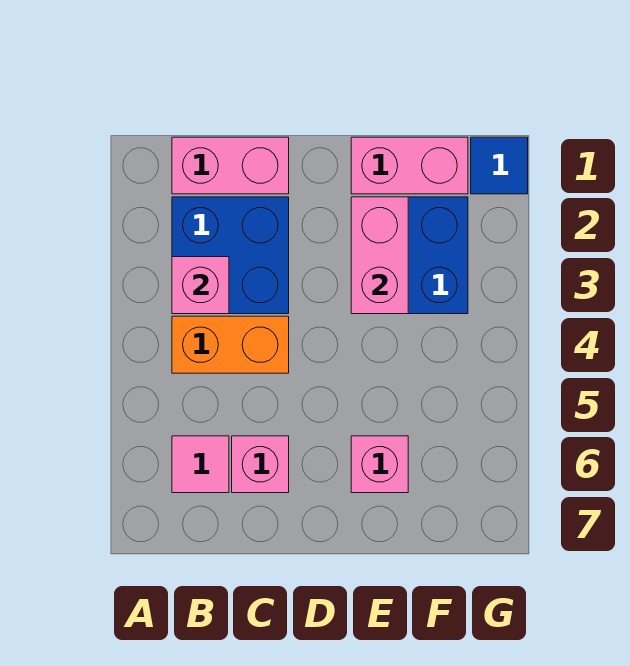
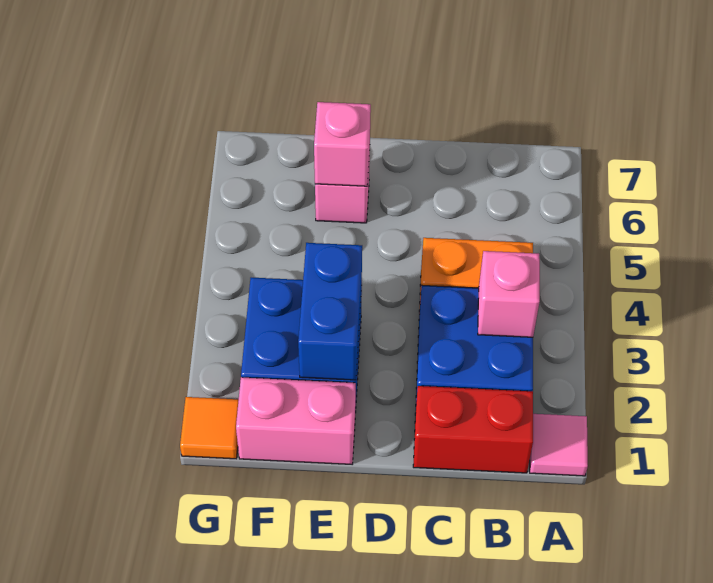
pink 1x2 brick [172,137,289,194] -> red 1x2 brick [413,386,533,473]
pink 1x1 tile [172,436,229,493] -> pink 1x1 tile moved to [530,414,588,476]
pink 1x1 brick [232,436,289,493] -> pink 1x1 brick moved to [314,102,371,186]
pink 1x2 brick [351,197,408,314] -> blue 1x2 brick [298,243,362,380]
blue 1x1 tile [471,137,528,194] -> orange 1x1 tile [180,397,239,459]

